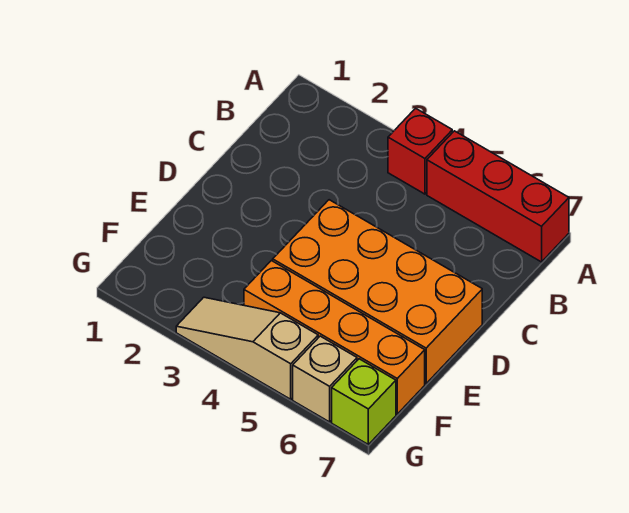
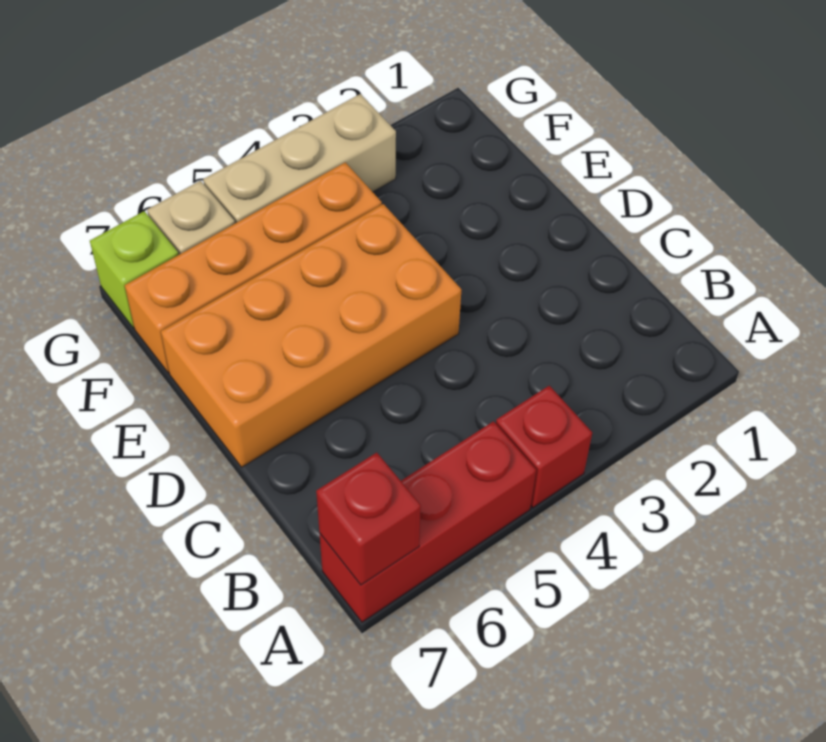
none -> red 1x1 brick [316,453,421,585]
tan 1x3 slope [176,297,318,399] -> tan 1x3 brick [203,94,396,223]

